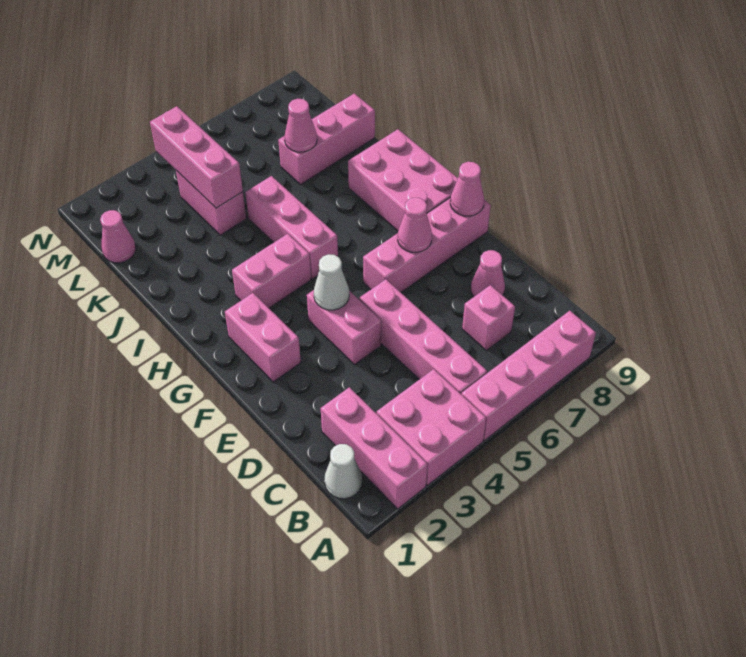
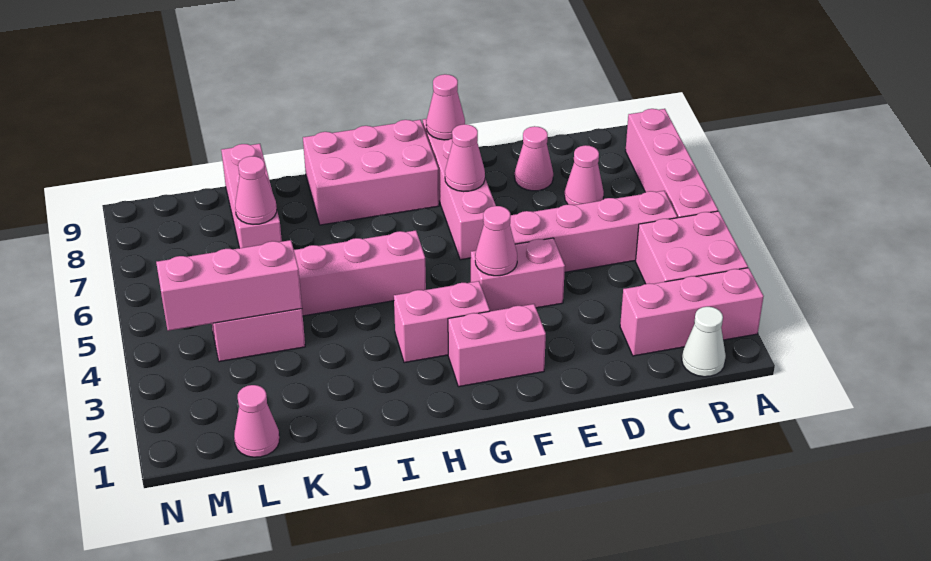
pink 1x1 brick [462,285,515,350] -> pink 1x1 cone [565,145,604,205]
white 1x1 cone [314,254,349,310] -> pink 1x1 cone [475,206,517,276]
pink 1x2 brick [232,234,311,308] -> pink 1x2 brick turned to [394,281,490,363]

